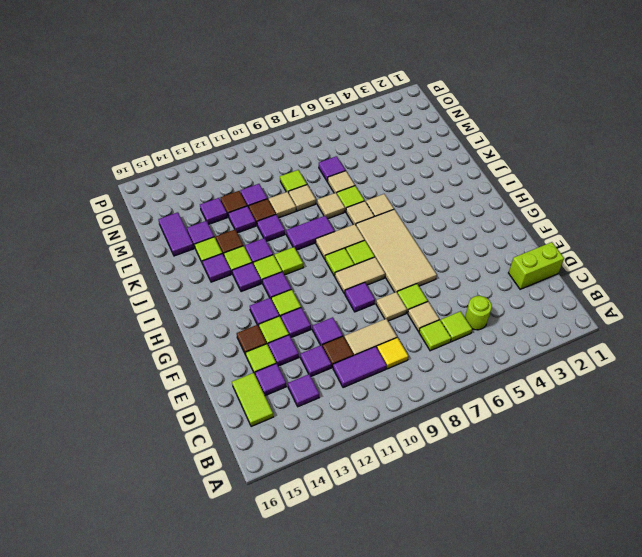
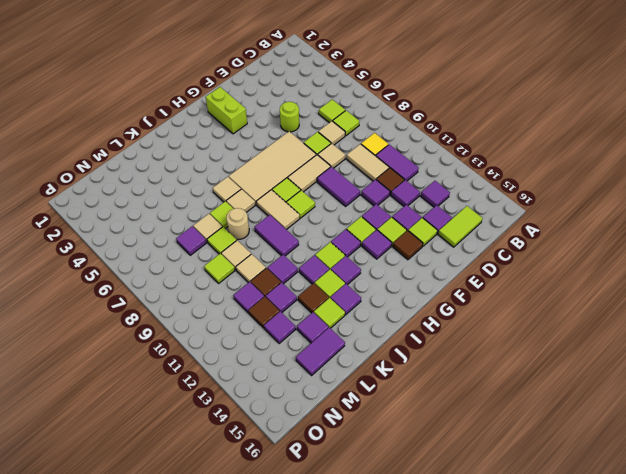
lime 1x1 round brick [465,296,492,330] -> lime 1x1 round brick moved to [280,102,299,132]
lime 1x2 brick [509,242,564,289] -> lime 1x2 brick moved to [206,87,247,134]
purple 1x1 tile [345,283,375,312] -> purple 1x2 tile [317,167,360,206]
tan 1x2 tile [335,257,385,294] -> tan 1x2 tile turned to [288,155,331,192]
lime 1x1 tile [275,247,303,275] -> lime 1x1 tile moved to [207,227,237,254]
tan 1x1 tile [317,193,345,219] -> tan 1x1 round brick [226,208,249,239]

